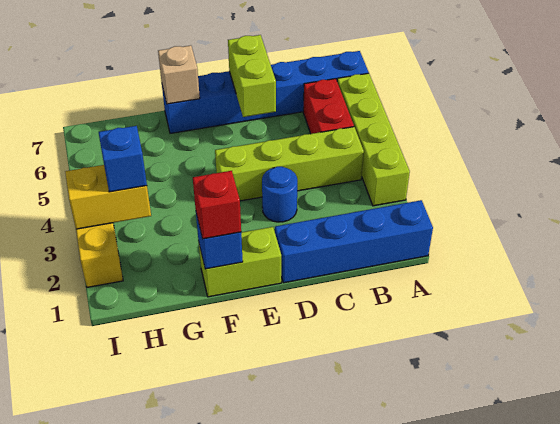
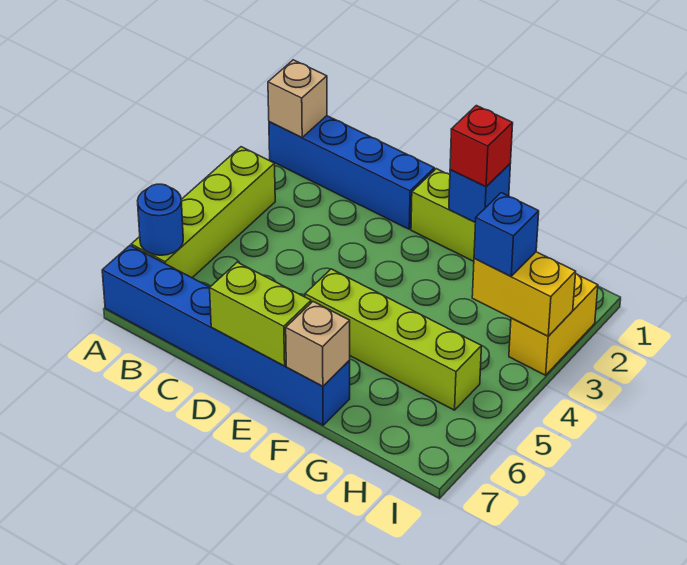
none -> tan 1x1 brick [268,60,327,138]
lime 1x4 brick [215,127,364,201] -> lime 1x4 brick moved to [305,269,482,410]
red 1x2 brick [303,79,354,134] -> none
blue 1x1 round brick [262,167,297,222] -> blue 1x1 round brick moved to [138,184,183,255]
lime 1x2 brick [228,35,276,117] -> lime 1x2 brick turned to [210,262,311,366]

